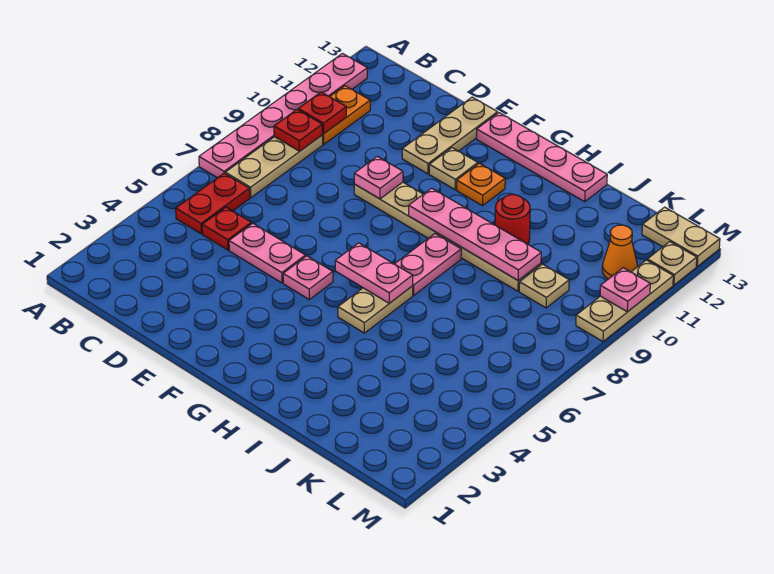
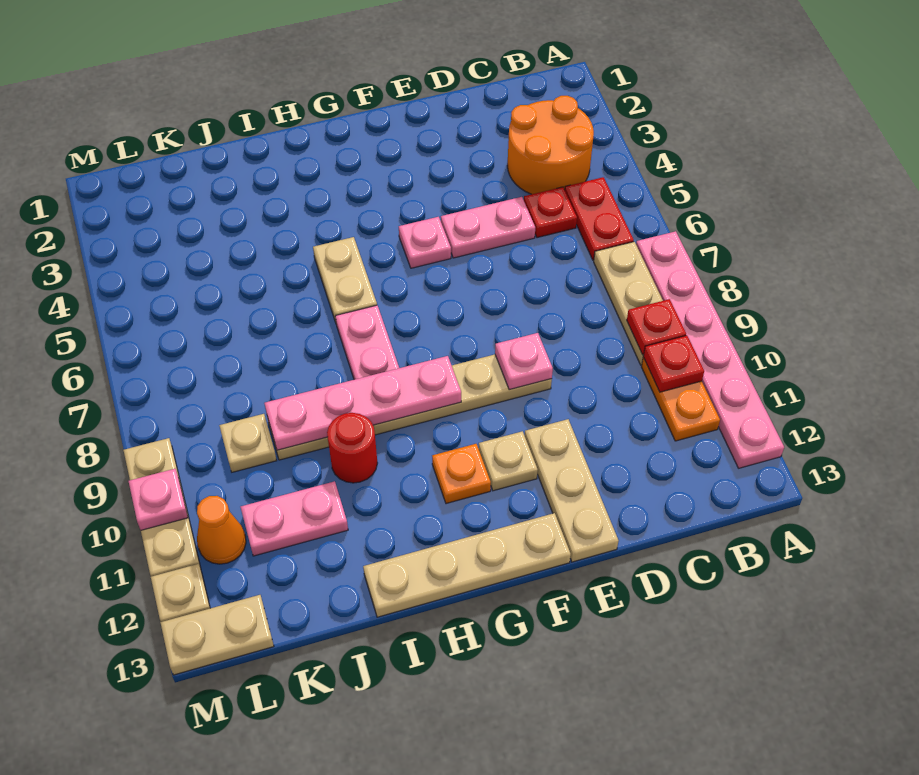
none -> orange 2x2 round brick [508,96,594,194]
pink 1x4 plate [477,113,607,202] -> tan 1x4 plate [363,513,571,617]
pink 1x2 plate [335,243,413,303] -> pink 1x2 plate moved to [241,481,348,556]

